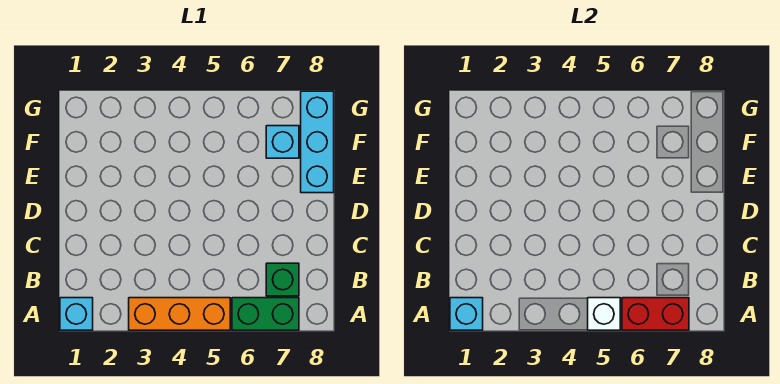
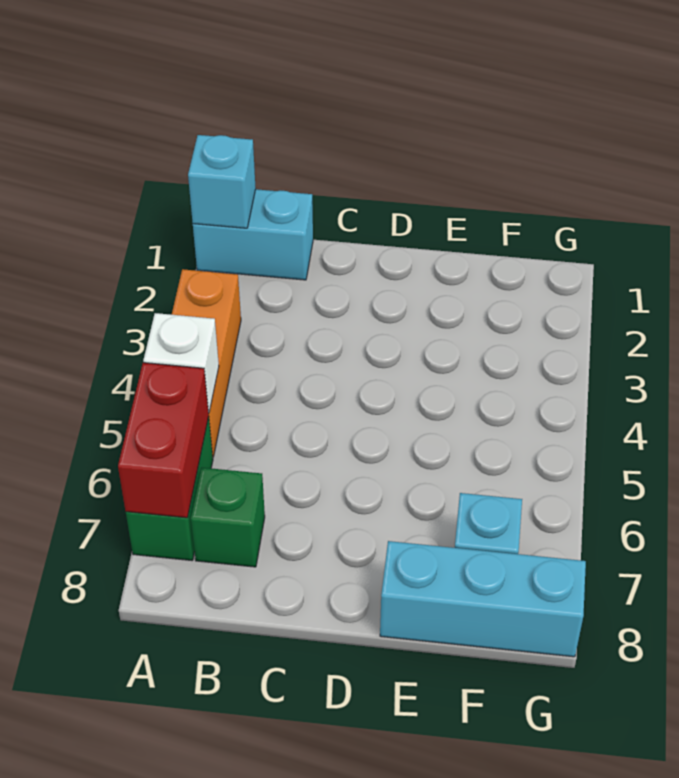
cyan 1x1 brick [60,298,93,330] -> cyan 1x2 brick [193,189,313,280]

